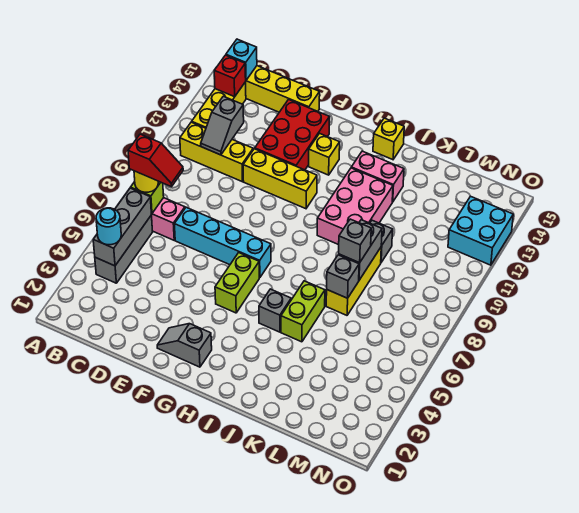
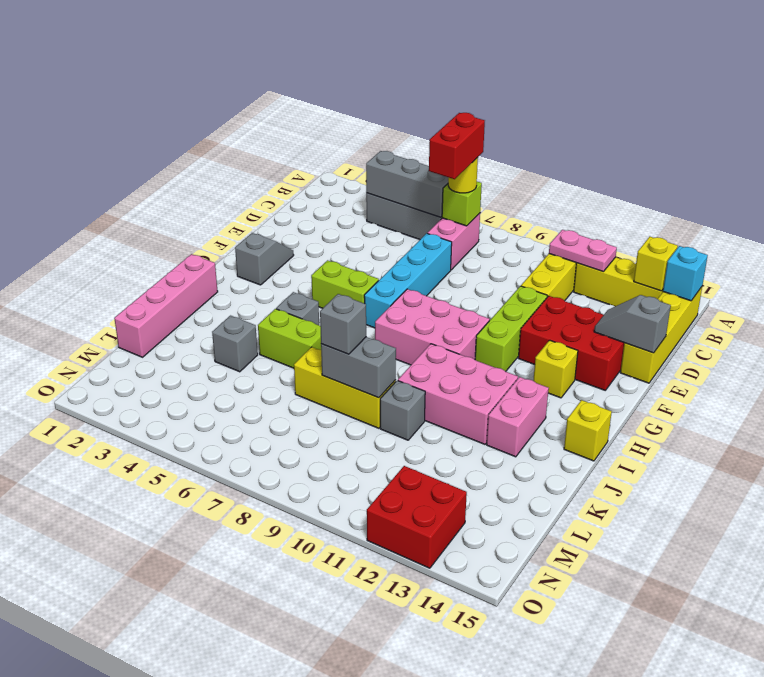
cyan 1x1 round brick [96,208,121,245] -> none
red 1x2 slope [128,134,183,187] -> red 1x2 brick [429,113,485,179]
none -> pink 1x2 plate [549,230,617,272]
red 1x1 brick [214,55,246,97] -> yellow 1x1 brick [634,237,678,291]
grey 1x2 slope [201,96,244,155] -> grey 1x2 slope moved to [594,295,671,353]
yellow 1x3 brick [243,149,317,209] -> lime 1x3 brick [475,286,547,372]
none -> pink 2x3 brick [375,289,490,365]
none -> pink 1x4 brick [114,254,218,357]
grey 1x1 brick [327,255,359,298] -> grey 1x1 brick moved to [212,316,258,372]
cyan 2x2 brick [448,196,513,265] -> red 2x2 brick [367,466,467,568]

